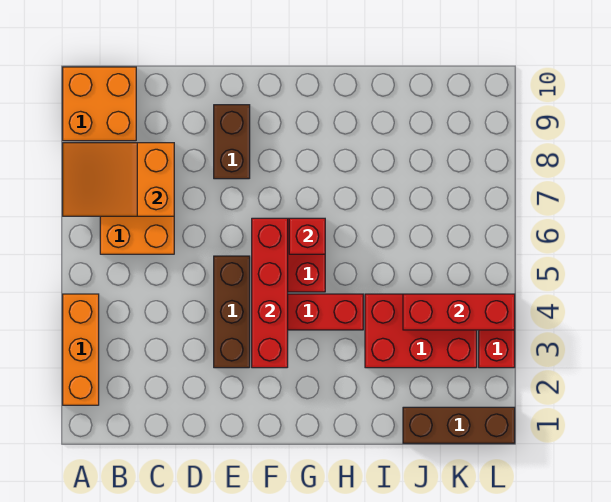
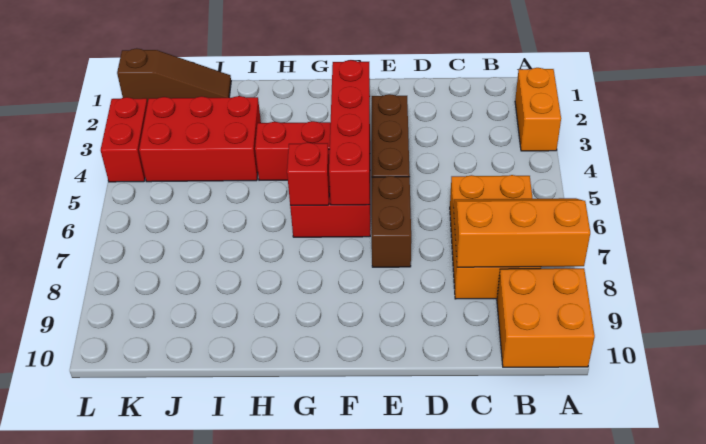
orange 1x3 brick [63,294,99,405] -> orange 1x2 brick [515,68,561,151]
orange 2x3 slope [63,143,174,216] -> orange 2x3 slope turned to [453,198,590,267]
brown 1x2 brick [214,105,250,179] -> brown 1x2 brick moved to [372,176,411,267]
brown 1x3 brick [403,407,515,443] -> brown 1x3 slope [117,48,231,102]
red 1x3 brick [403,294,515,330] -> none

